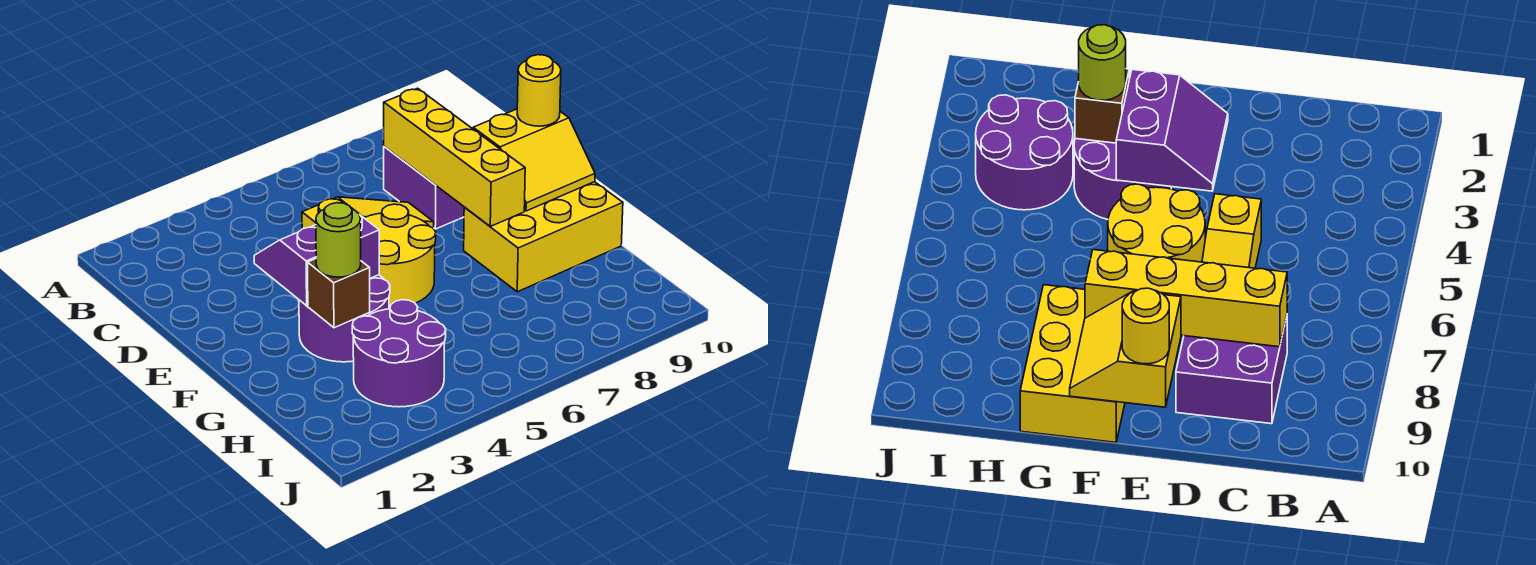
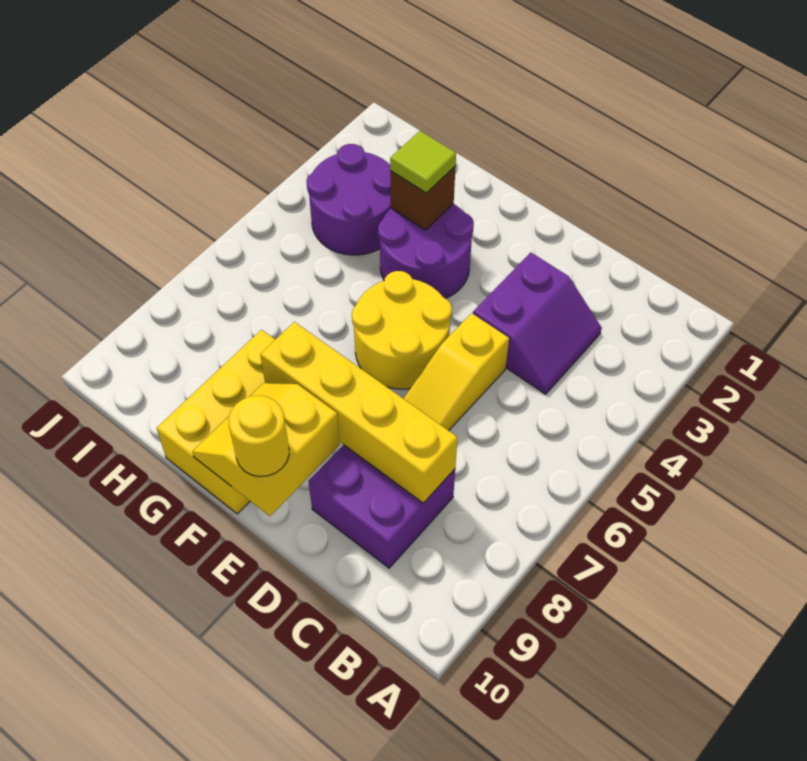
purple 2x2 slope [254,214,379,306] -> purple 2x2 slope moved to [473,252,602,394]
lime 1x1 round brick [316,203,361,277] -> lime 1x1 tile [390,131,456,193]

